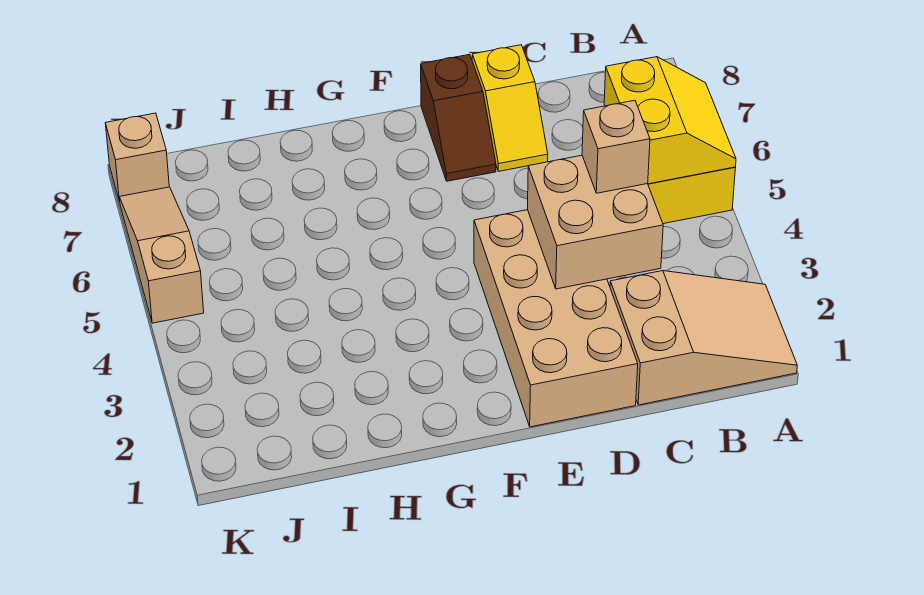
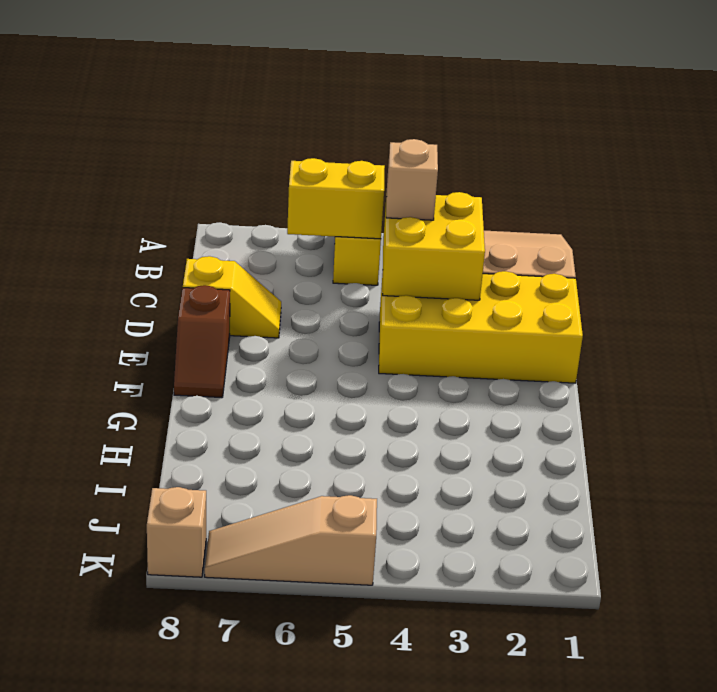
tan 2x2 brick [527,155,663,289] -> yellow 2x2 brick [382,192,485,300]
tan 2x4 brick [474,210,638,427] -> yellow 2x4 brick [379,271,583,383]
brown 1x2 slope [421,54,496,181] -> brown 1x2 slope turned to [174,285,230,398]

